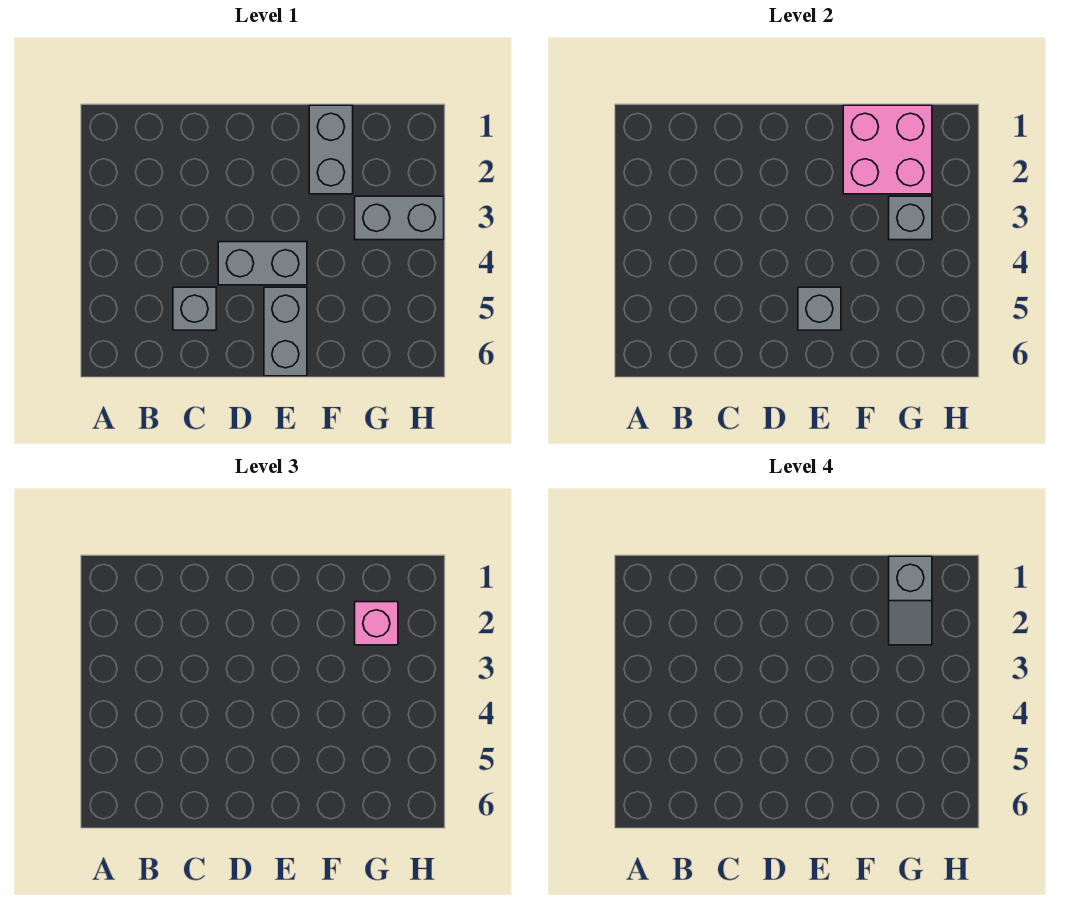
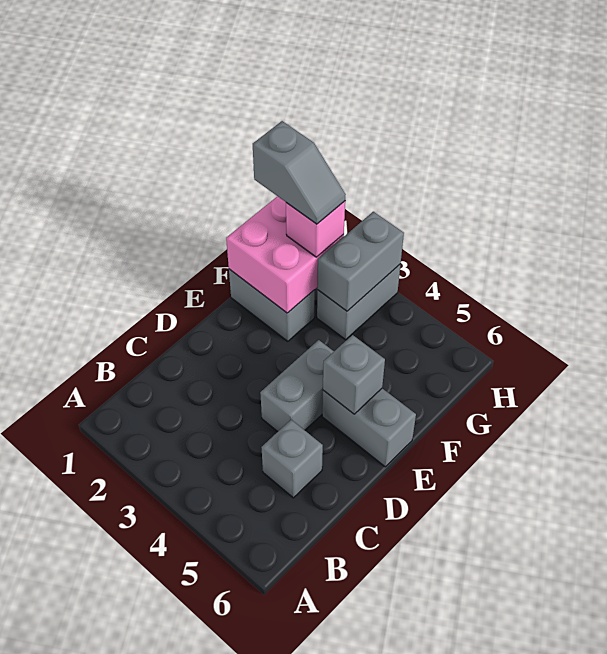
grey 1x1 brick [889,196,932,240] -> grey 1x2 brick [317,212,404,311]

